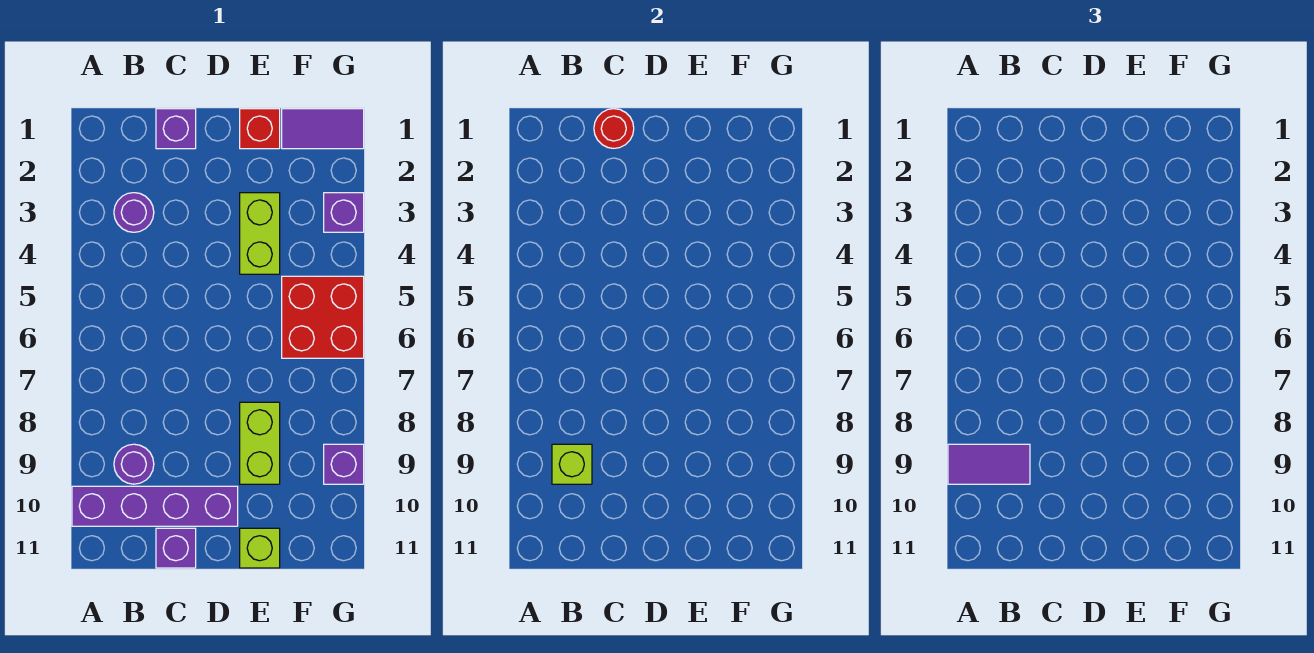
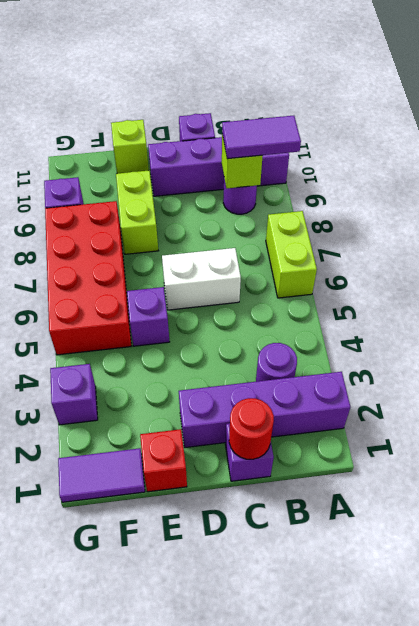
none -> purple 1x4 brick [179,372,350,448]
none -> white 1x2 brick [162,248,241,310]
lime 1x2 brick [240,193,280,274] -> lime 1x2 brick moved to [266,211,317,298]
none -> purple 1x1 brick [127,287,170,346]
red 2x2 brick [282,276,364,358] -> red 2x4 brick [45,201,131,355]

